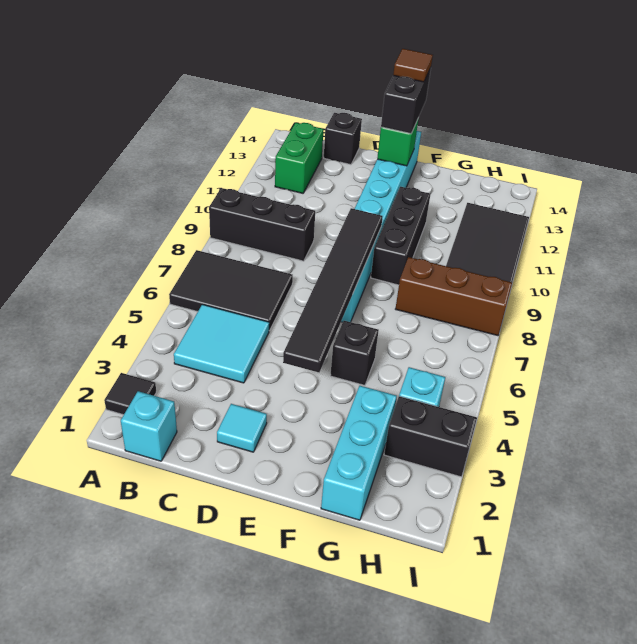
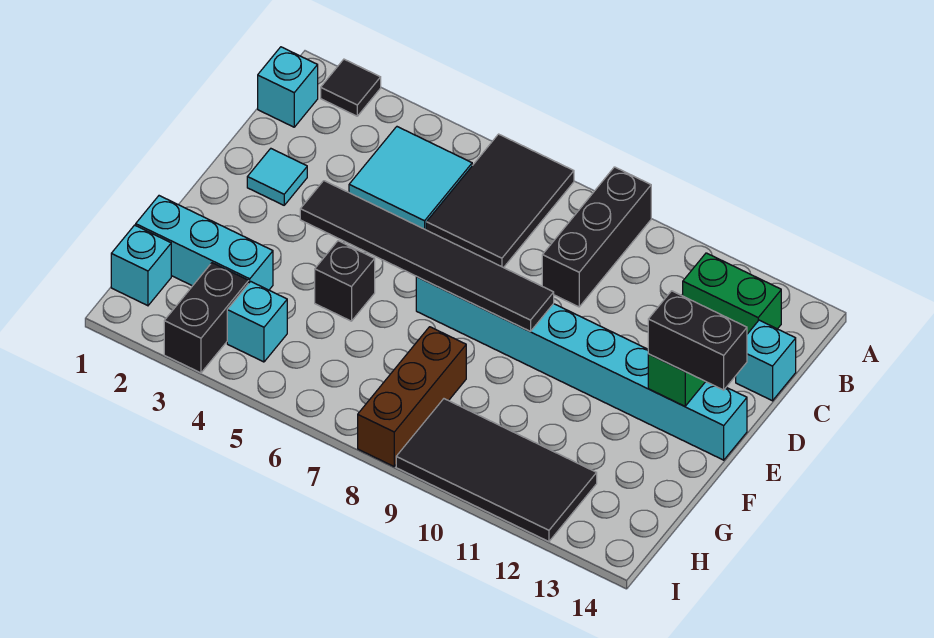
black 1x1 brick [324,113,362,165] -> cyan 1x1 brick [736,320,796,401]
brown 1x1 tile [393,49,433,82] -> none
black 1x3 brick [371,187,430,285] -> none
none -> cyan 1x1 brick [111,225,171,306]

